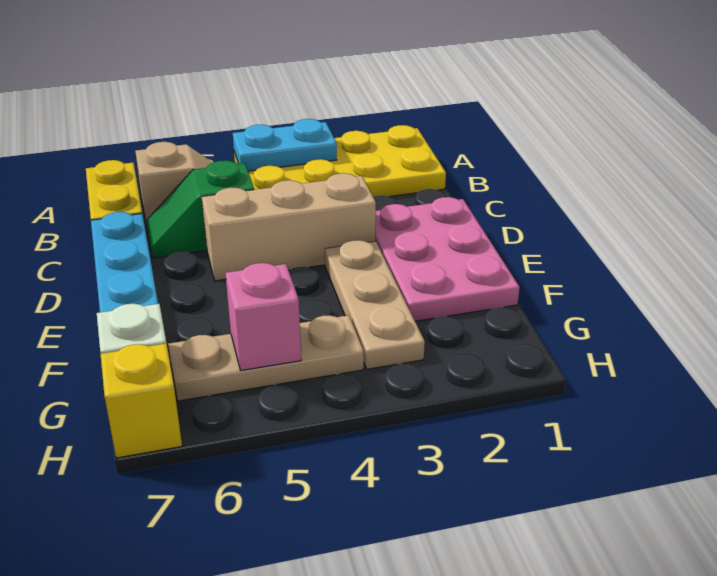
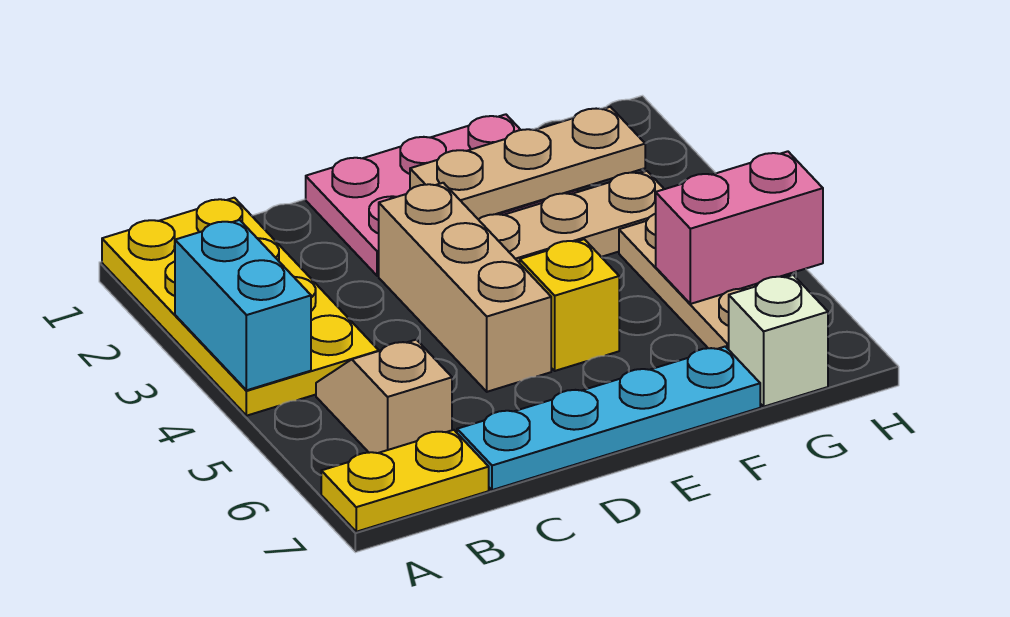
cyan 1x2 plate [233,119,337,171] -> cyan 1x2 brick [175,220,311,390]
green 1x2 slope [146,160,254,258] -> none
none -> tan 1x3 plate [410,107,645,219]
pink 1x1 brick [225,263,301,371] -> pink 1x2 brick [656,151,823,304]
yellow 1x1 brick [101,343,182,458] -> yellow 1x1 brick moved to [520,239,619,371]

